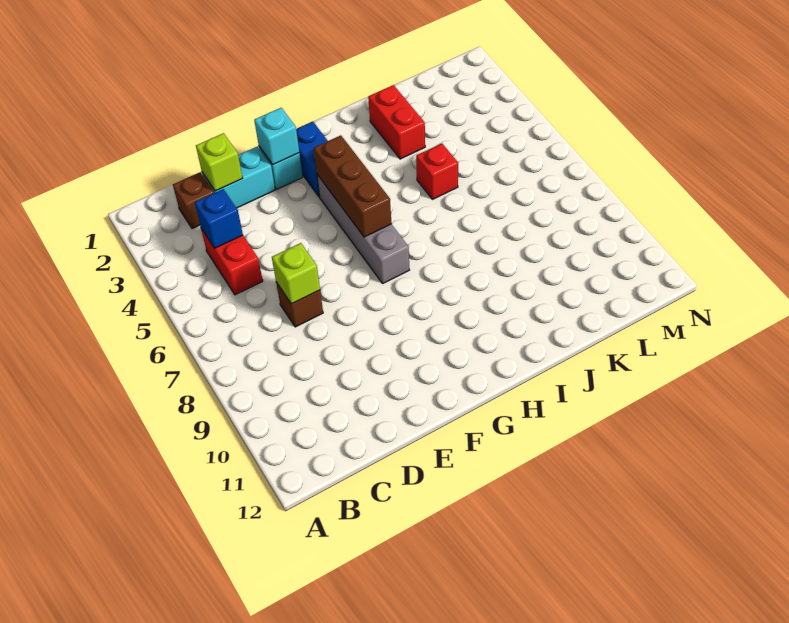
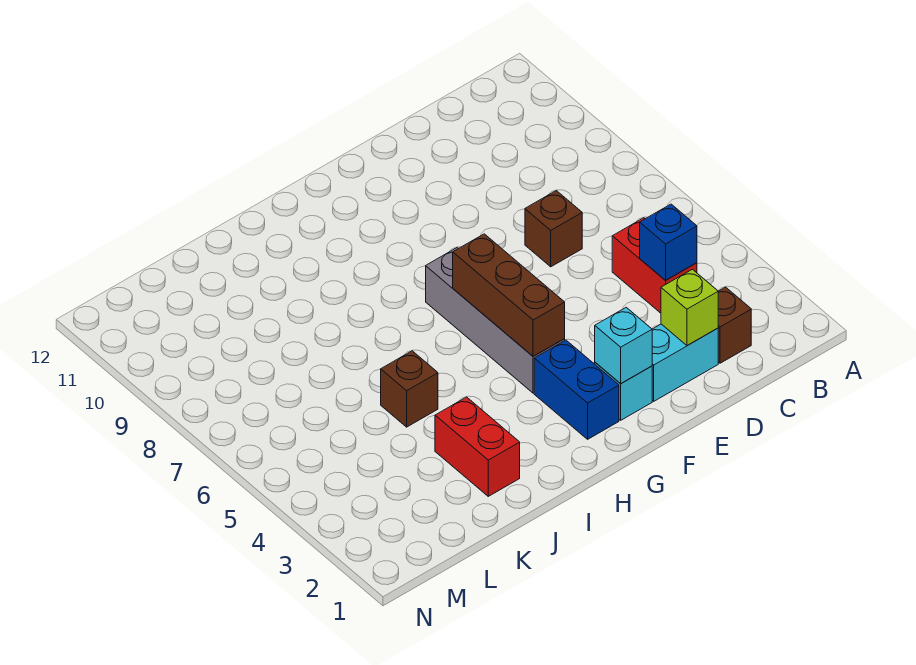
lime 1x1 brick [272,243,320,304] -> none
red 1x1 brick [416,144,458,199] -> brown 1x1 brick [381,351,438,427]

